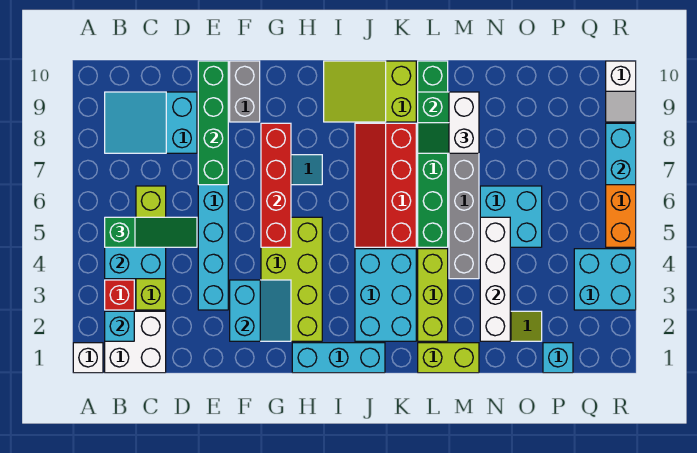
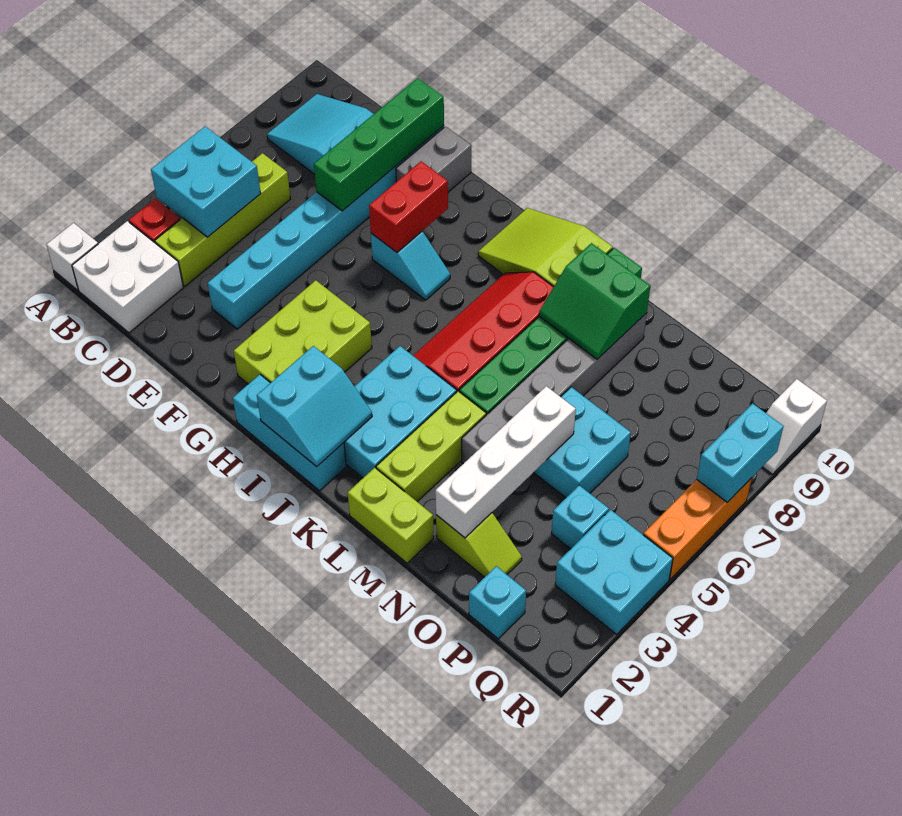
cyan 1x1 brick [105,311,134,341] -> cyan 1x1 brick moved to [552,485,609,549]
green 1x3 slope [105,217,197,247] -> none
cyan 2x2 slope [230,280,291,341] -> cyan 2x2 slope moved to [257,346,372,467]
lime 2x4 brick [261,217,322,341] -> lime 2x3 brick [234,280,372,384]
red 1x4 brick [261,123,291,247] -> red 1x2 brick [369,161,448,252]
white 1x2 brick [449,92,479,153] -> none

